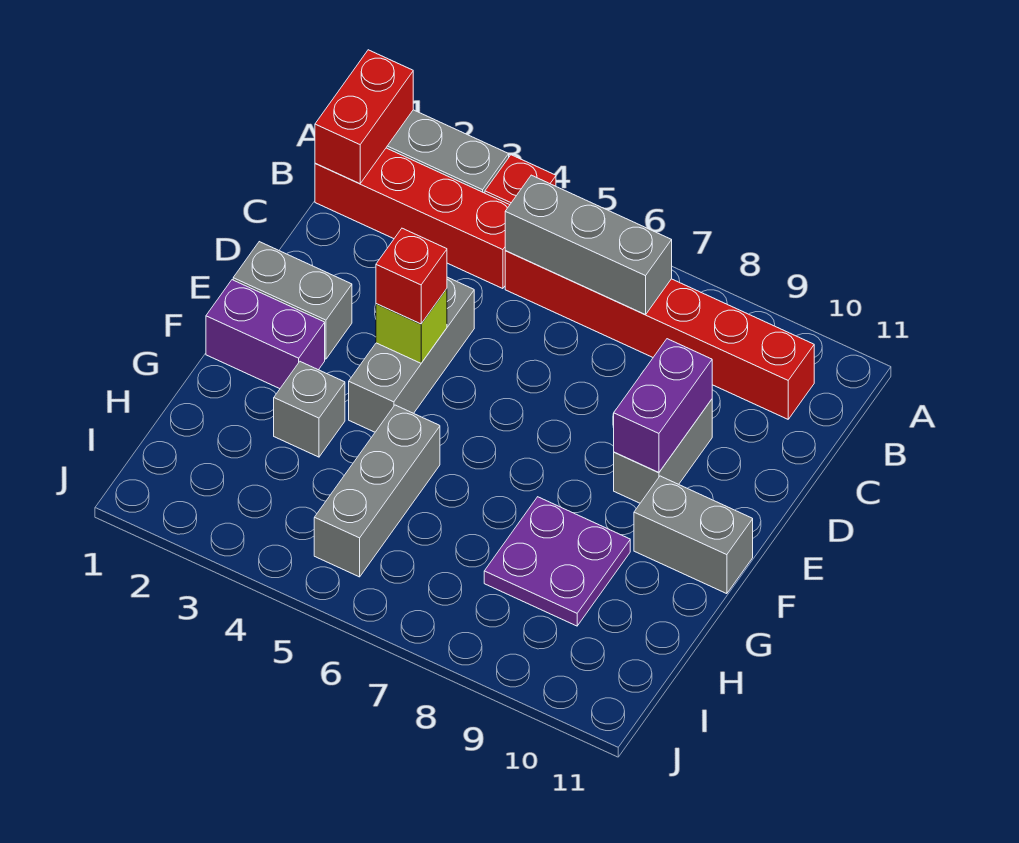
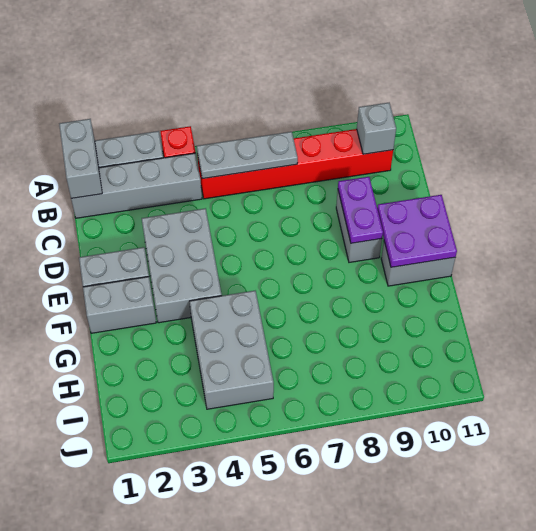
red 1x2 brick [315,50,413,184] -> grey 1x2 brick [59,119,102,198]
red 1x4 brick [315,148,509,289] -> grey 1x4 brick [71,153,202,218]
grey 1x3 brick [505,175,672,315] -> grey 1x3 plate [197,132,298,179]
grey 1x3 brick [349,277,474,432] -> grey 2x3 brick [142,208,222,323]
purple 1x2 brick [614,339,712,473] -> purple 1x2 plate [338,177,383,243]
lime 1x1 brick [376,289,447,363] -> none
red 1x1 brick [376,228,447,324] -> none
purple 1x2 brick [206,280,325,389] -> grey 1x2 brick [83,277,156,333]
grey 1x1 brick [274,362,345,457] -> grey 1x1 brick moved to [357,103,396,154]
grey 1x3 brick [314,405,440,577] -> grey 2x3 brick [190,291,274,409]
purple 2x2 plate [484,497,630,626] -> purple 2x2 plate moved to [377,195,457,267]

